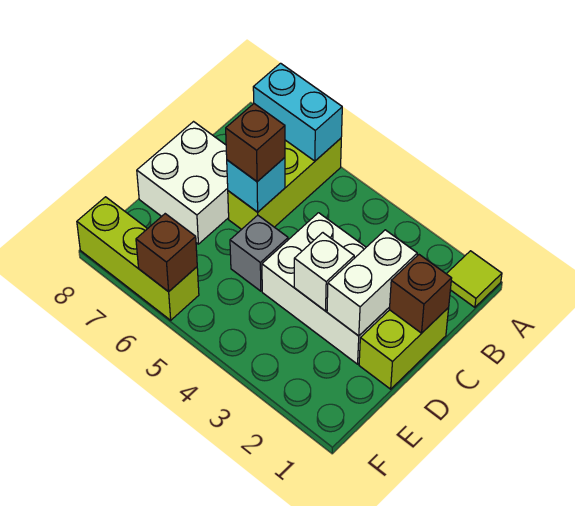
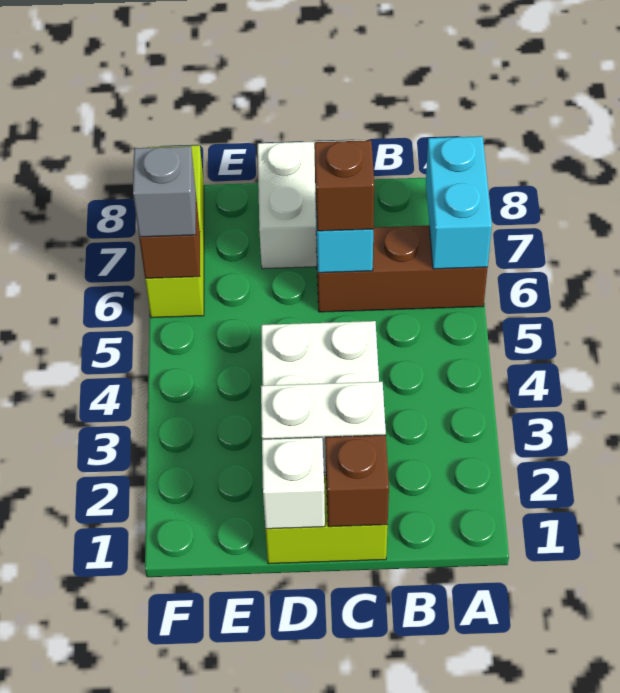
lime 1x1 tile [447,251,502,307] -> none
lime 1x3 brick [228,138,341,229] -> brown 1x3 brick [316,226,488,312]
white 1x1 brick [294,233,354,311] -> white 1x1 brick moved to [262,437,325,529]
grey 1x1 brick [230,215,288,291] -> grey 1x1 brick moved to [133,146,196,237]

